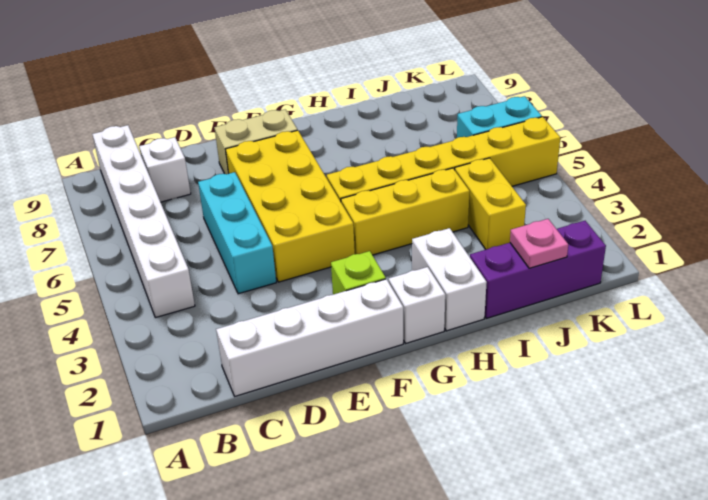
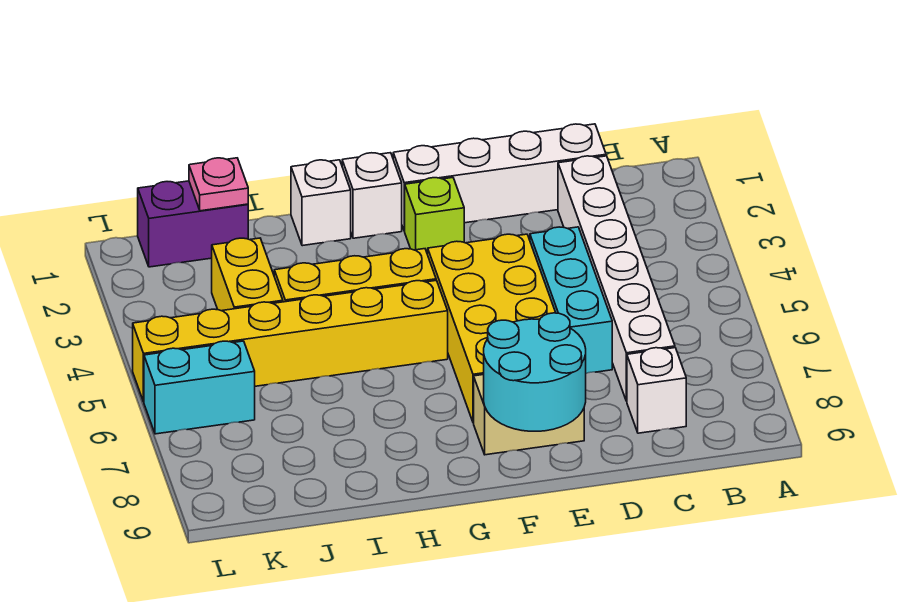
white 1x6 brick [92,125,195,318] -> white 1x6 brick moved to [558,156,675,401]
none -> cyan 2x2 round brick [484,313,586,431]
white 1x2 brick [412,228,487,331] -> white 1x1 brick [291,160,351,246]
purple 1x3 brick [470,221,606,318] -> purple 1x2 brick [138,181,248,267]

